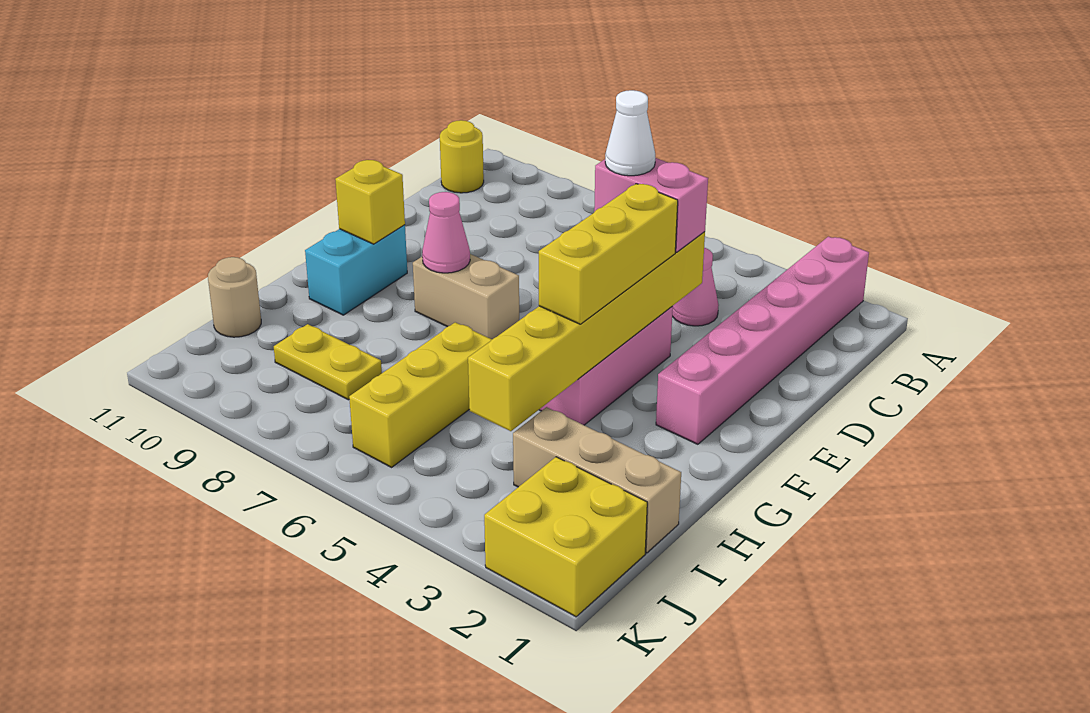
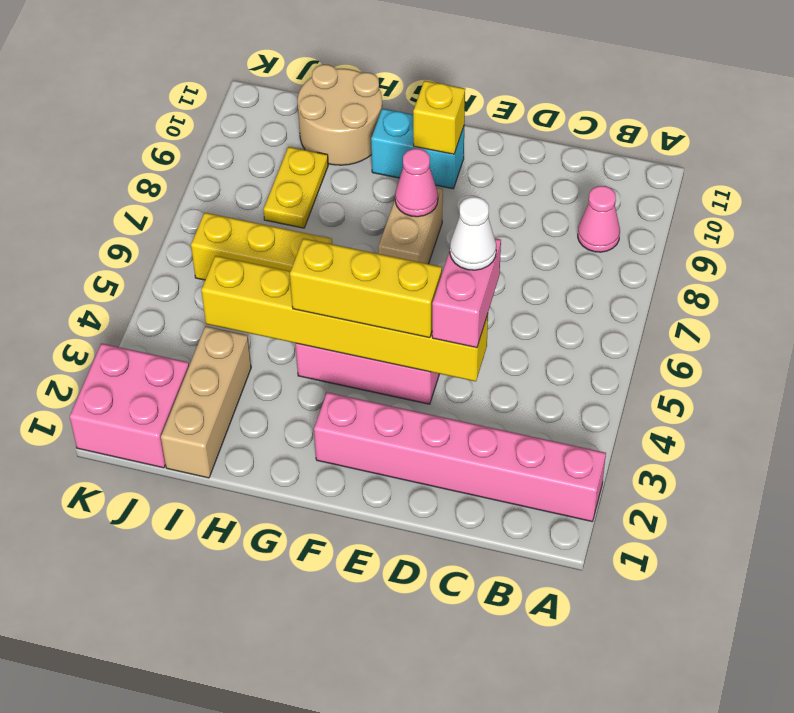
yellow 1x1 round brick [440,120,484,193] -> none
pink 1x1 cone [672,248,719,326] -> pink 1x1 cone moved to [578,186,620,252]
tan 1x1 round brick [208,257,261,337] -> tan 2x2 round brick [298,65,382,165]
yellow 2x2 brick [484,457,647,617] -> pink 2x2 brick [70,343,189,468]

